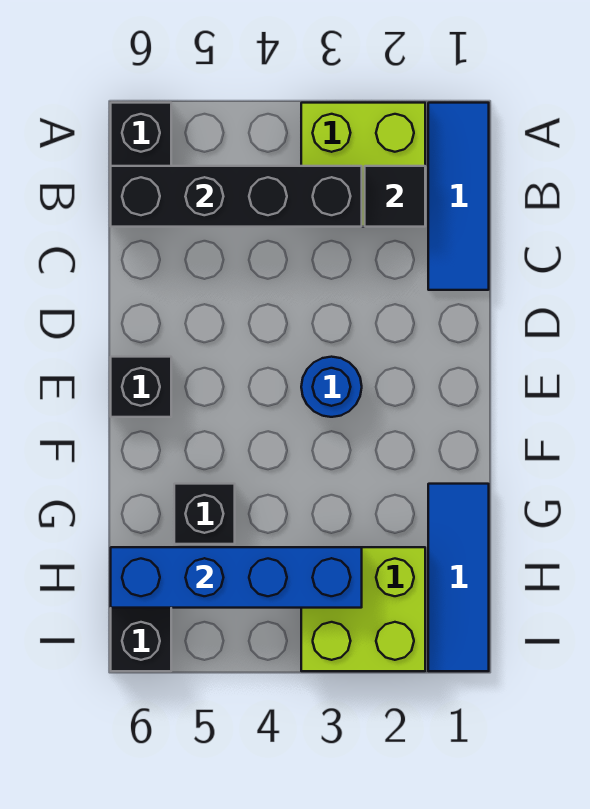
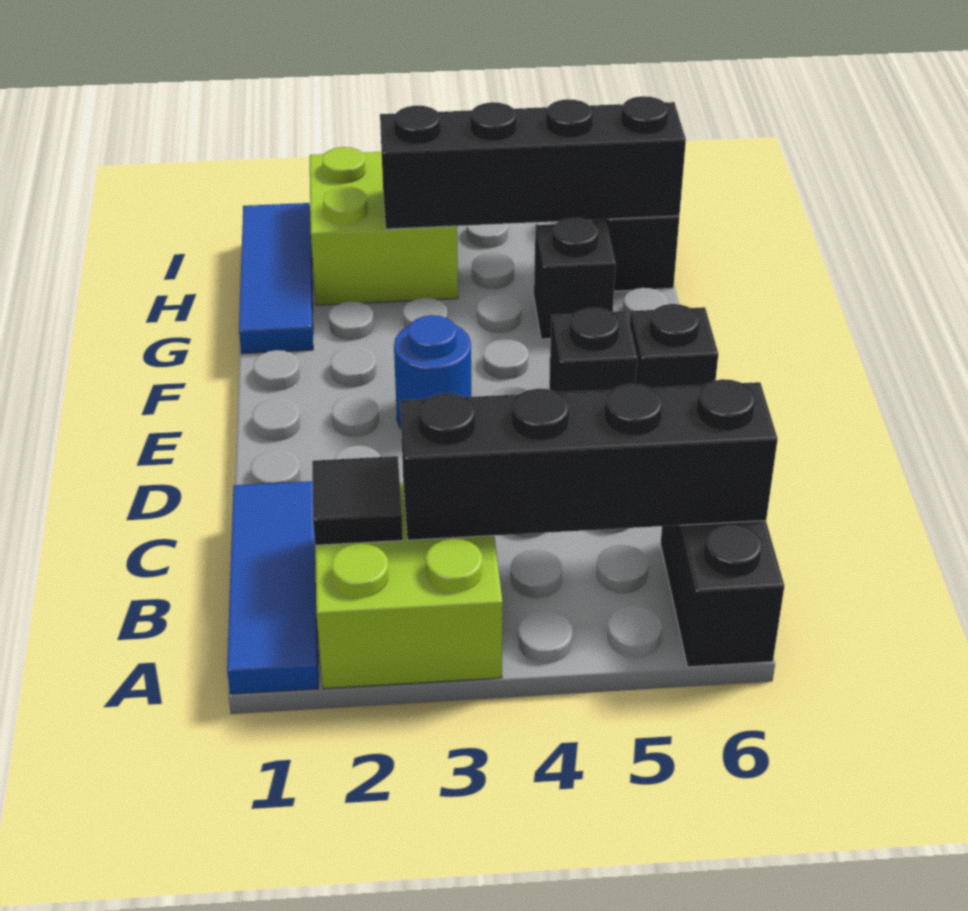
none -> black 1x1 brick [549,308,637,392]
blue 1x4 brick [111,547,362,608] -> black 1x4 brick [380,96,686,229]

